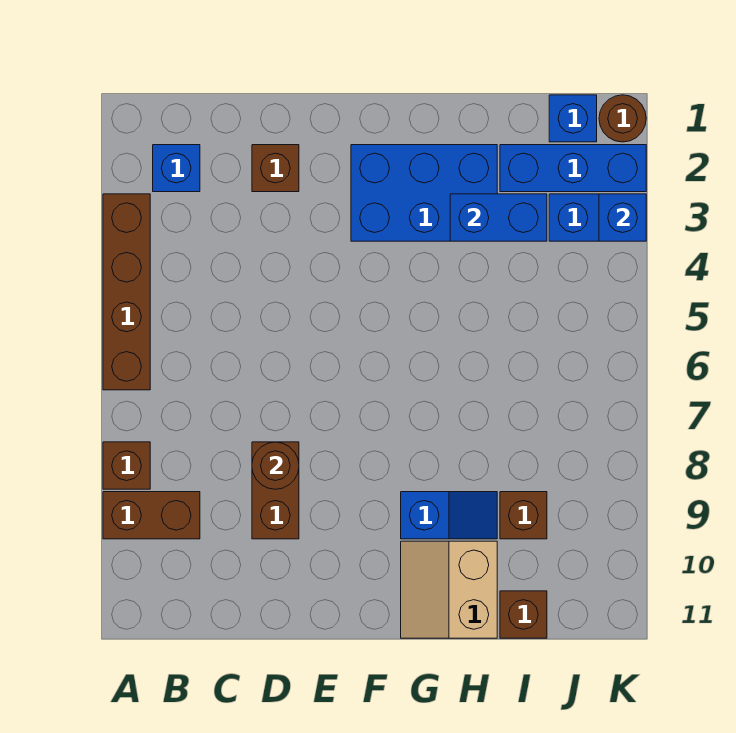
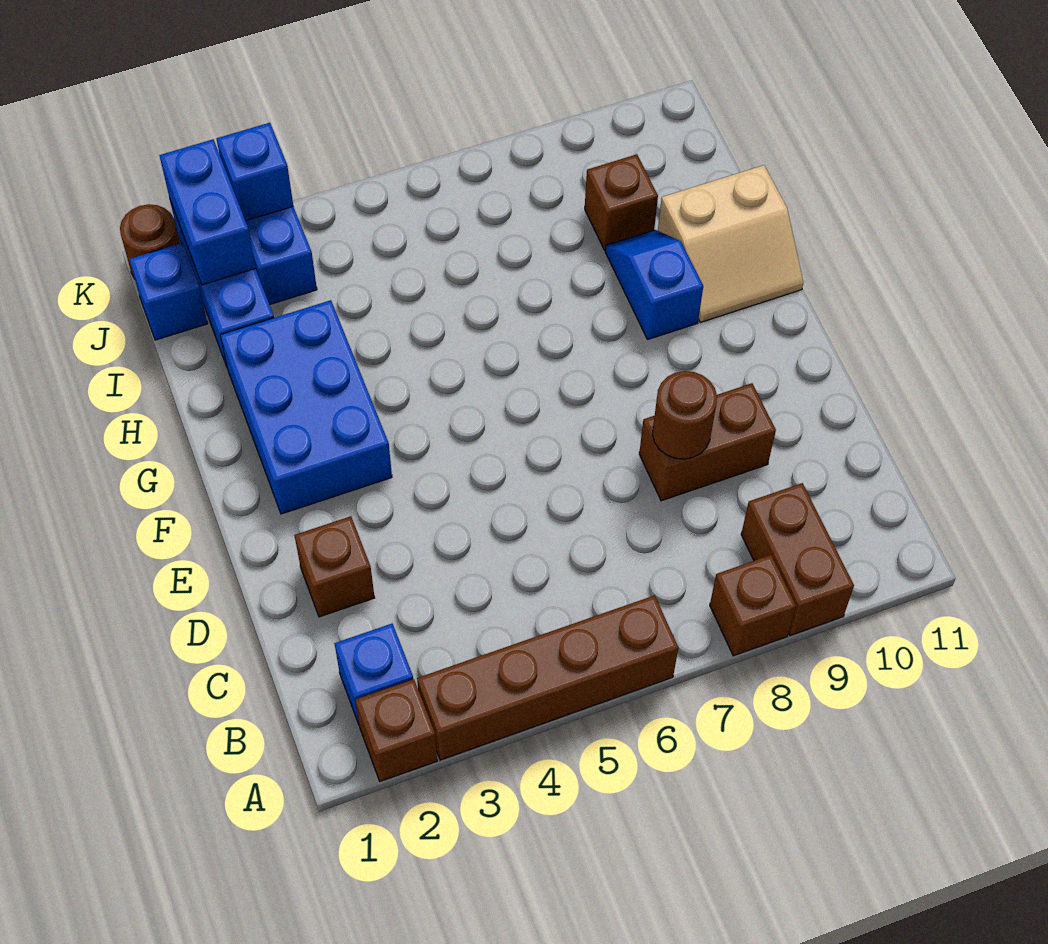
blue 1x2 brick [450,194,547,241] -> blue 1x2 brick moved to [159,139,256,285]
brown 1x1 brick [500,591,547,638] -> brown 1x1 brick moved to [355,679,437,782]

